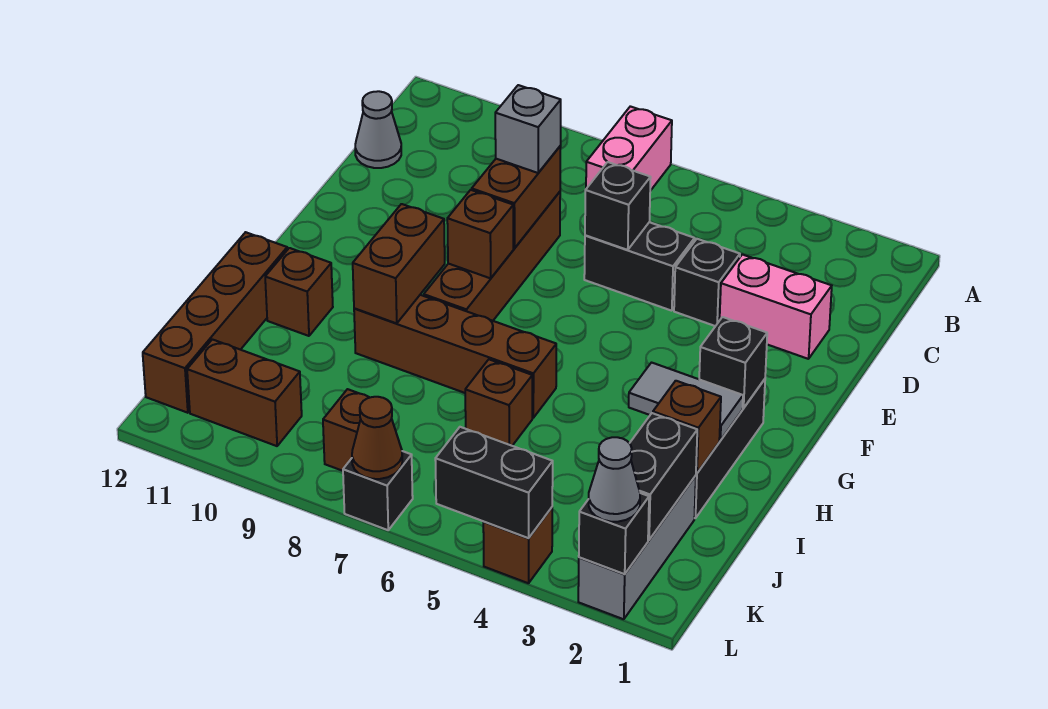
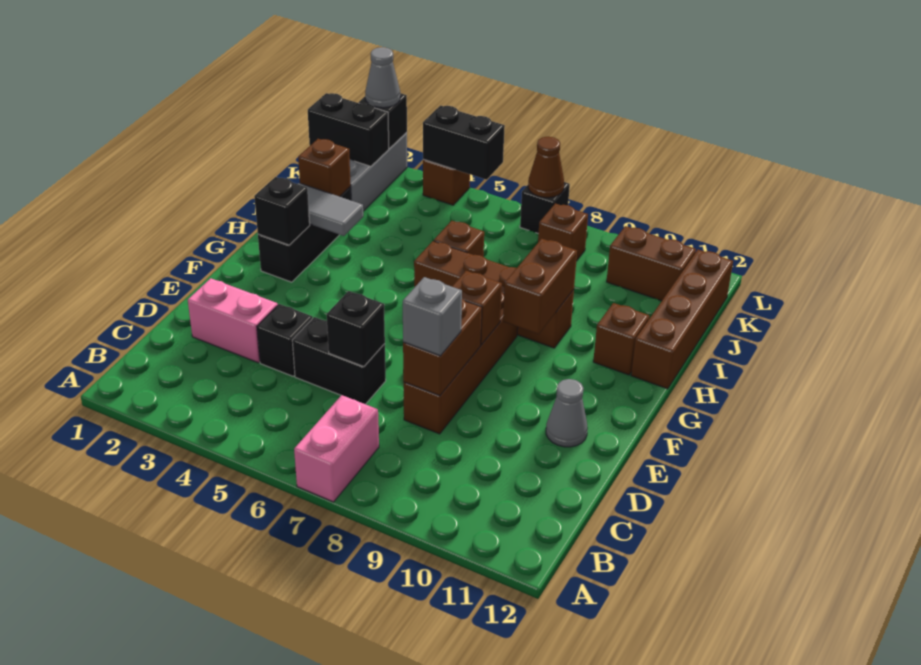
grey 1x1 cone [355,91,401,168] -> grey 1x1 cone moved to [546,379,588,447]
black 1x2 brick [630,413,697,540] -> black 1x2 brick turned to [308,93,389,166]

